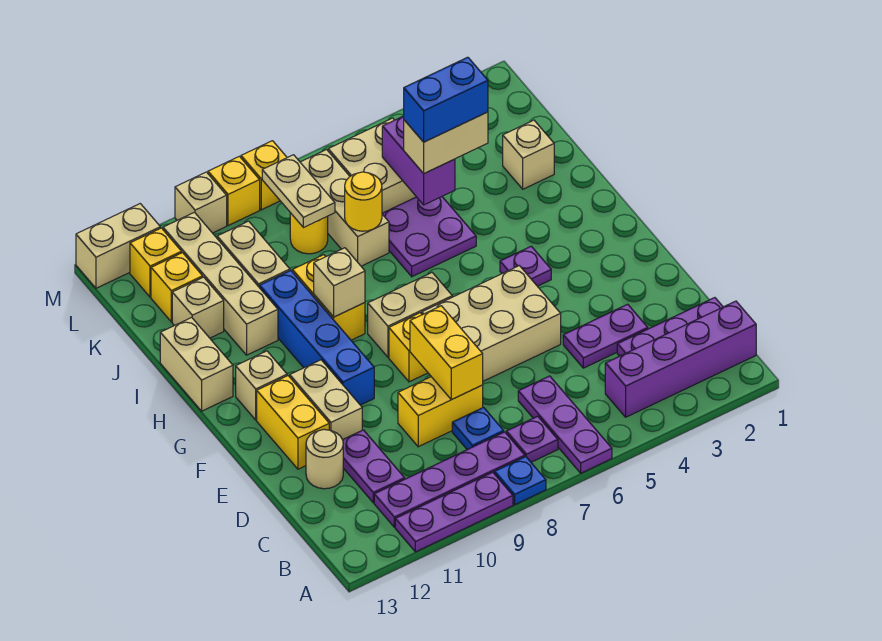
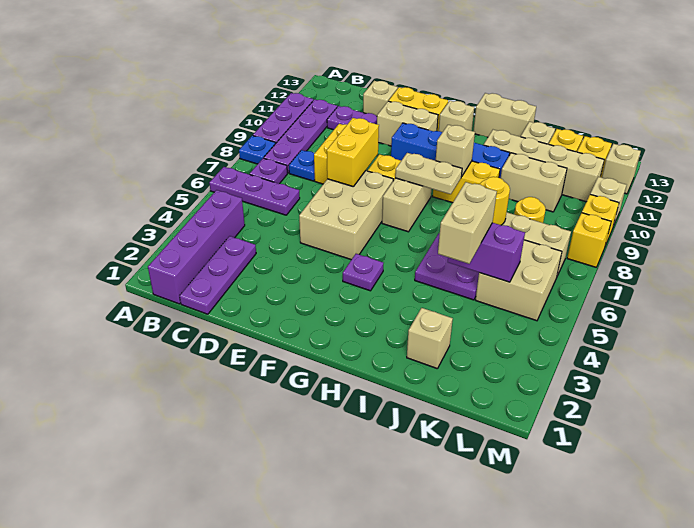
purple 1x2 plate [563,304,648,368] -> none
yellow 1x2 brick [410,306,483,400] -> yellow 1x2 brick turned to [327,118,379,187]
tan 1x1 round brick [306,429,343,489] -> tan 1x1 brick [363,81,398,116]
blue 1x2 brick [404,57,488,142] -> none
tan 1x2 plate [262,155,335,228] -> tan 1x2 plate moved to [395,153,462,194]
tan 1x2 brick [76,204,160,288] -> tan 1x1 brick [602,144,641,194]

